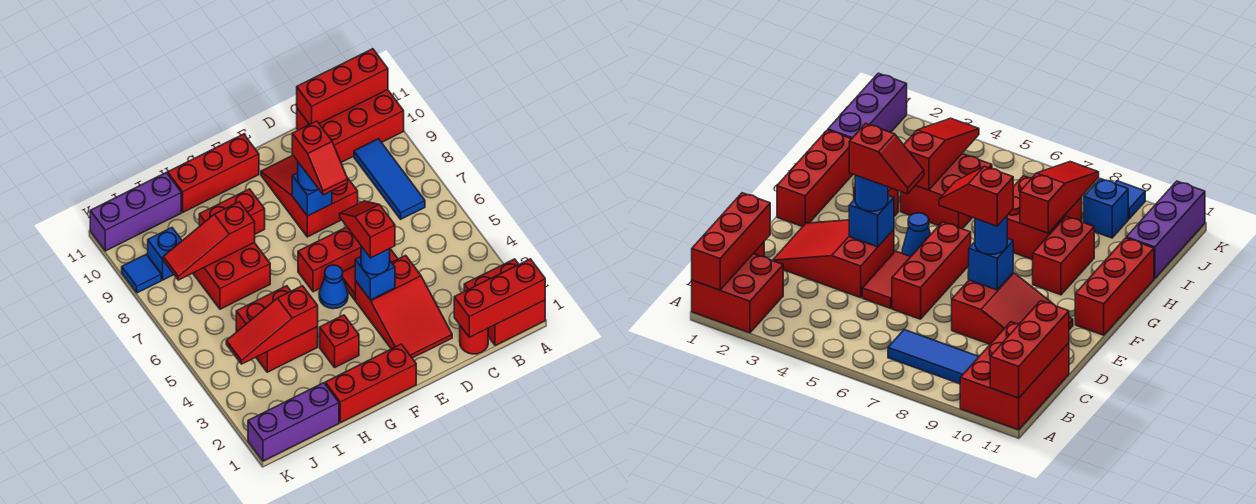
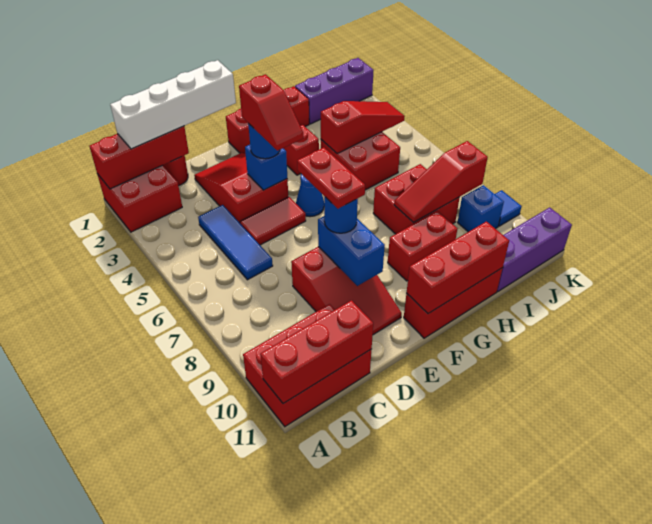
none -> white 1x4 brick [110,60,236,149]
blue 1x3 tile [354,139,425,219] -> blue 1x3 tile moved to [198,205,273,280]
red 1x3 brick [298,227,361,292] -> red 1x3 brick moved to [407,222,509,314]
red 1x2 slope [292,121,348,195] -> red 1x2 plate [297,147,365,209]
blue 1x1 brick [292,173,332,216] -> blue 1x2 brick [318,216,385,286]
red 1x3 slope [163,202,255,280] -> red 1x3 slope turned to [394,141,488,223]

